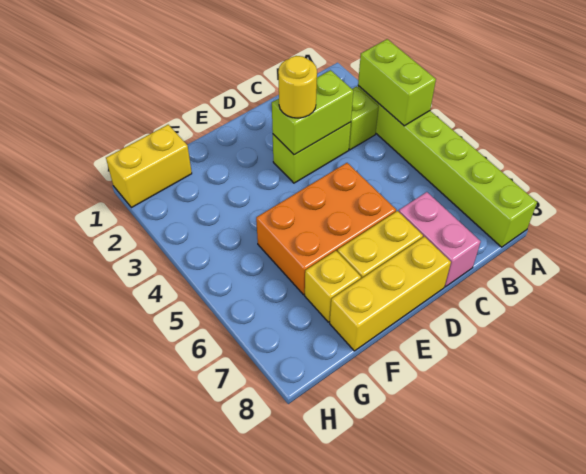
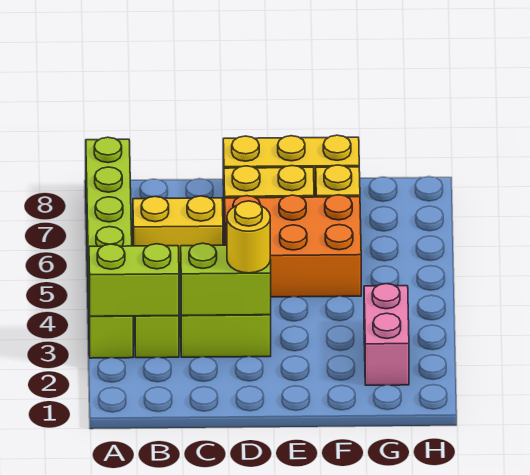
lime 1x2 brick [358,39,436,126] -> lime 1x2 brick turned to [89,244,179,316]
pink 1x2 brick [399,192,481,287] -> pink 1x2 brick moved to [364,284,409,385]
yellow 1x2 brick [106,125,192,208] -> yellow 1x2 brick moved to [133,196,223,268]

